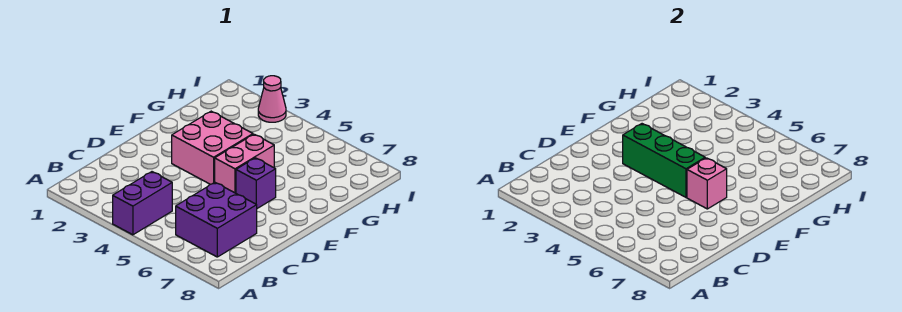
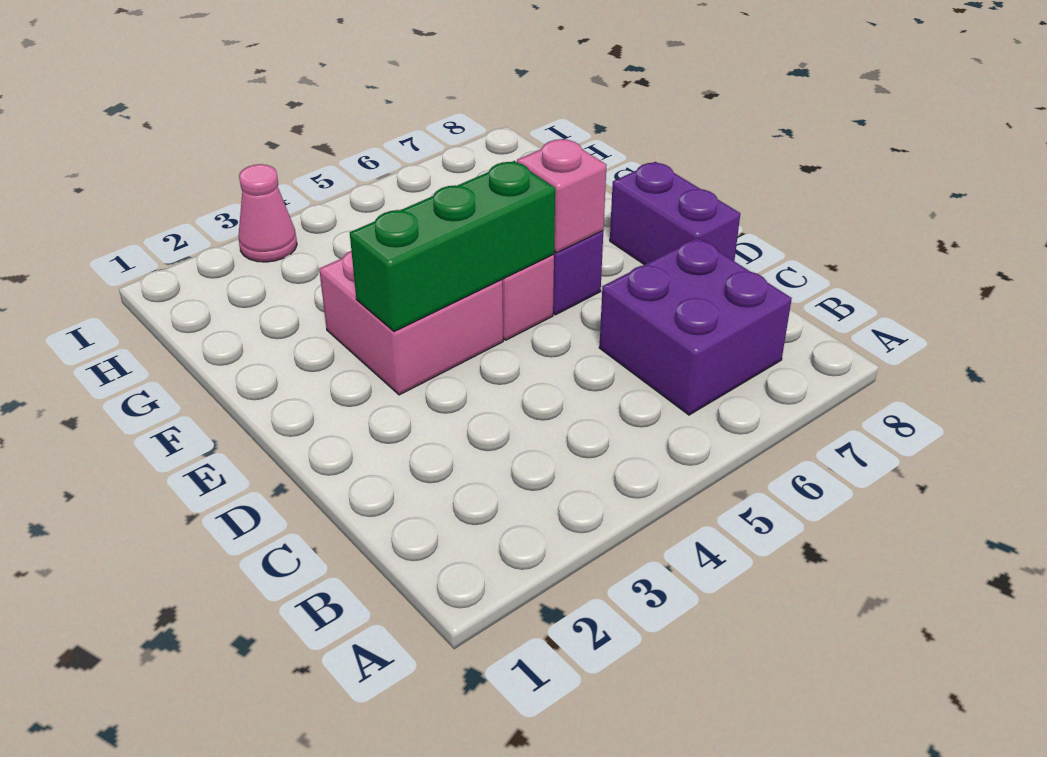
purple 1x2 brick [113,172,172,235] -> purple 1x2 brick moved to [610,162,740,265]

